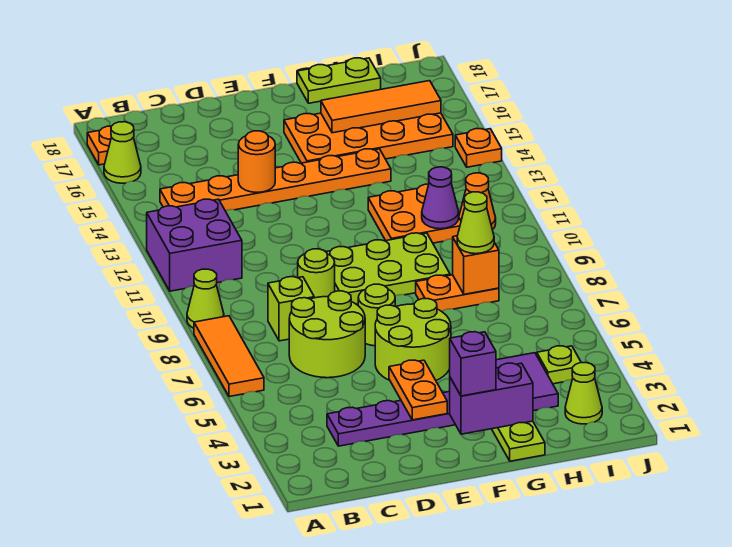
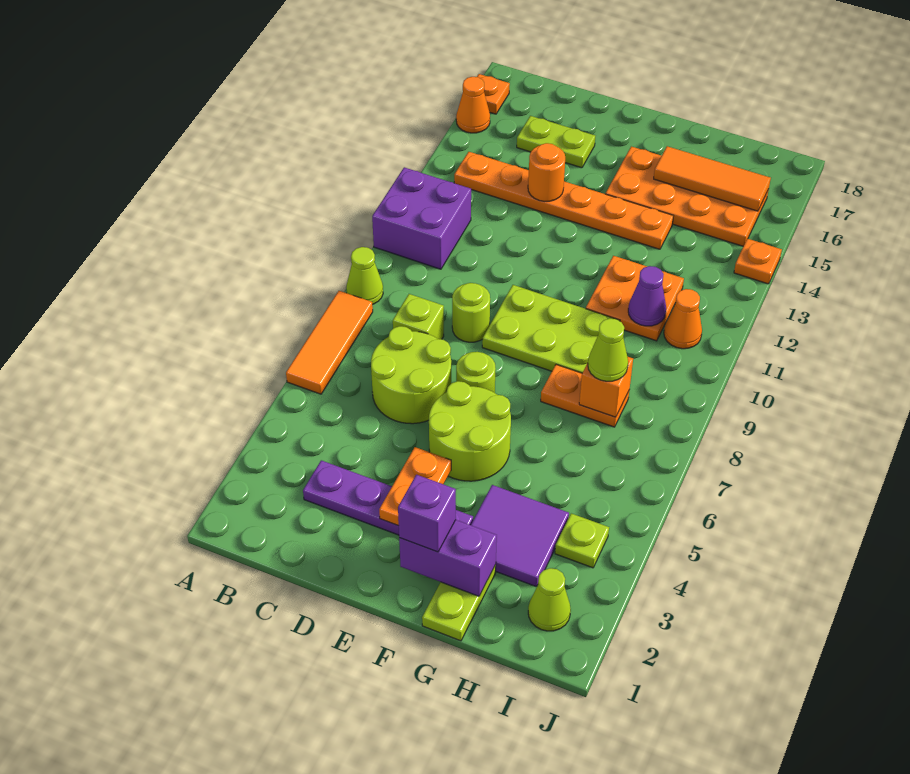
lime 1x1 cone [104,122,141,183] -> orange 1x1 cone [456,77,490,133]
lime 1x2 plate [297,58,381,103] -> lime 1x2 plate moved to [517,116,595,168]

